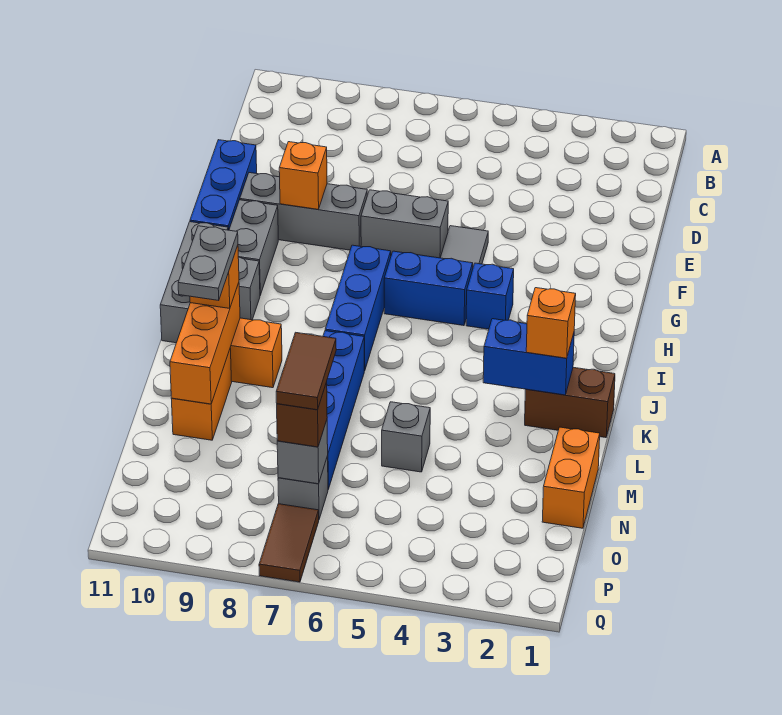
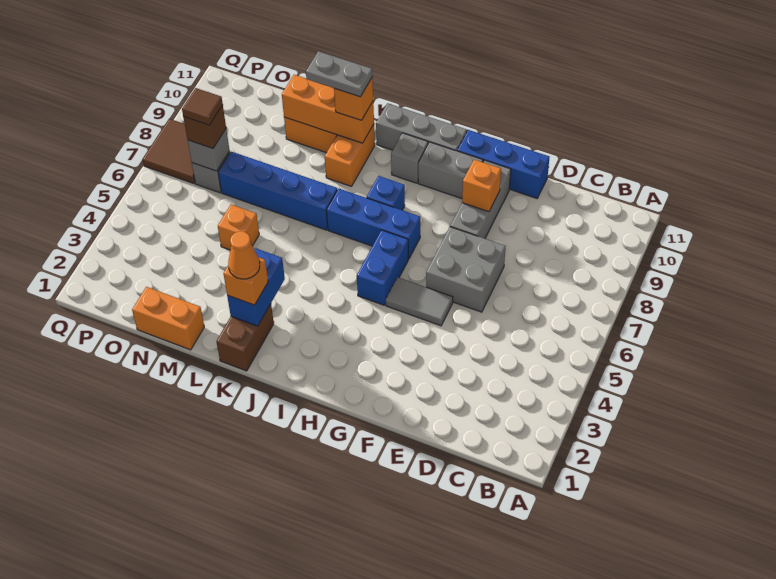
grey 1x2 brick [361,190,448,258] -> grey 2x2 brick [426,227,506,312]
blue 1x1 brick [466,263,514,329] -> blue 1x1 brick moved to [367,176,405,210]
none -> orange 1x1 cone [228,231,260,279]
grey 1x1 brick [382,402,430,472] -> orange 1x1 brick [218,205,259,250]
brown 1x2 tile [276,332,336,410] -> brown 1x1 tile [182,88,223,125]
brown 1x2 tile [259,504,319,582] -> brown 2x2 tile [143,119,195,183]

